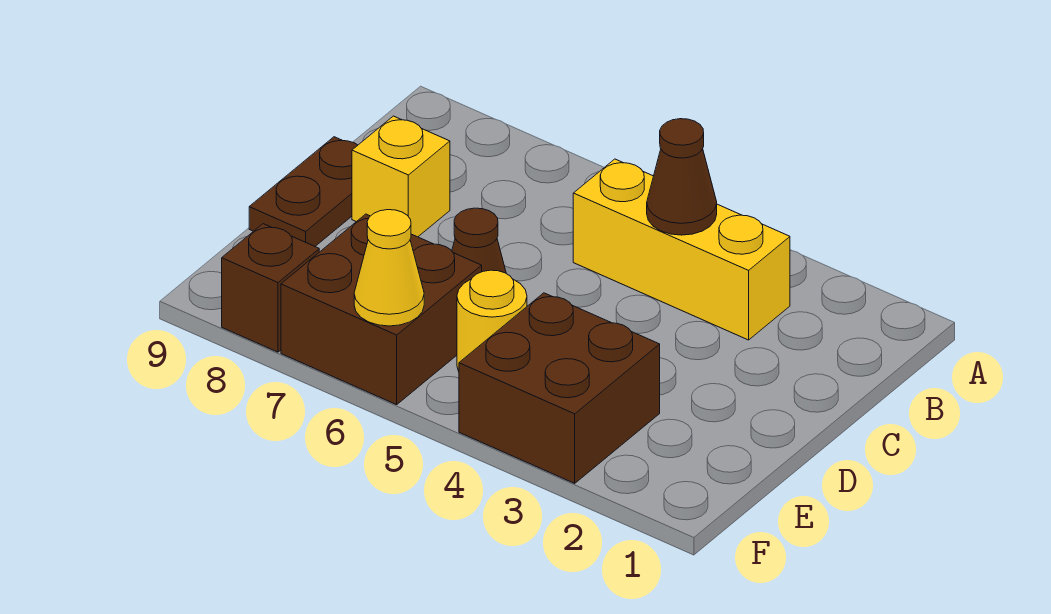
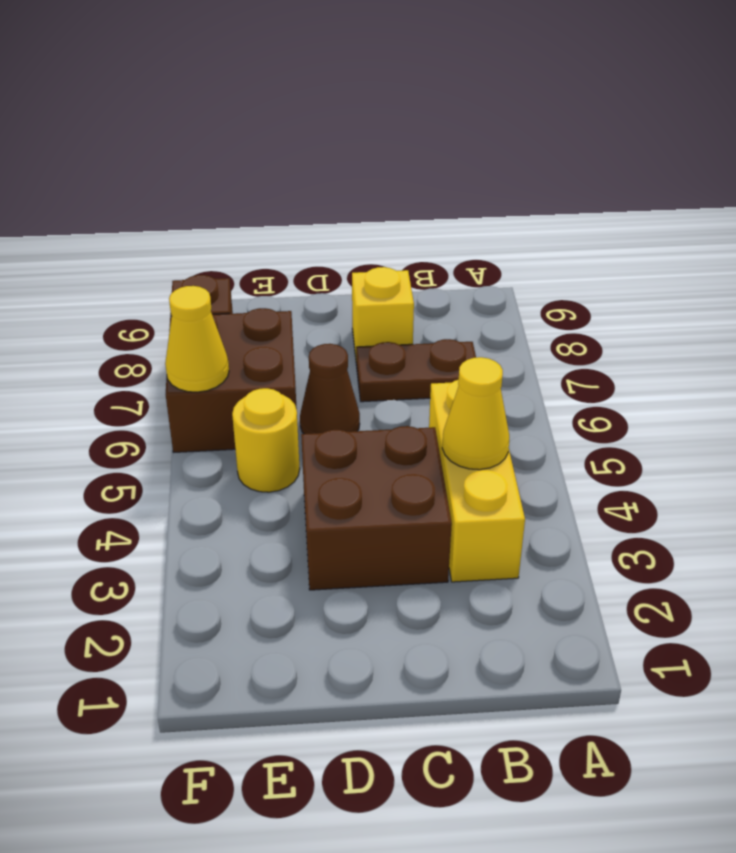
brown 1x1 cone [647,119,717,235] -> yellow 1x1 cone [442,357,509,470]
brown 1x2 plate [249,137,358,246] -> brown 1x2 plate moved to [356,339,476,402]
brown 2x2 brick [459,293,660,483] -> brown 2x2 brick moved to [301,426,452,590]

